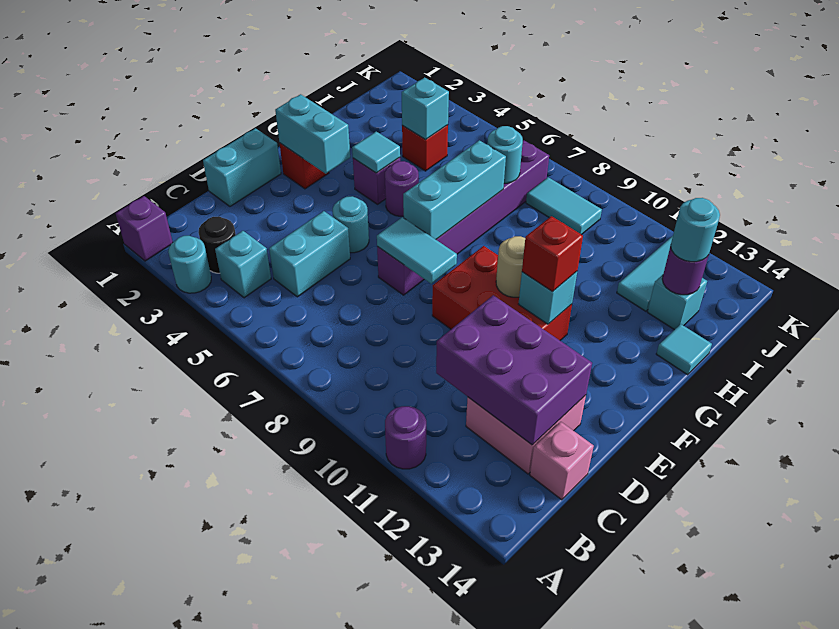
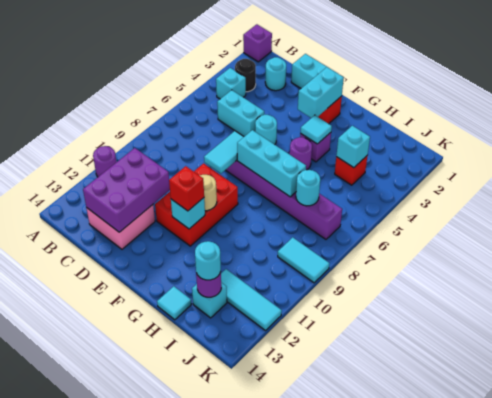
cyan 1x1 round brick [168,236,211,293] -> cyan 1x1 round brick moved to [265,57,286,91]
pink 1x1 brick [530,422,594,500] -> none
cyan 1x2 tile [526,177,602,235] -> cyan 1x2 tile turned to [278,237,330,283]

